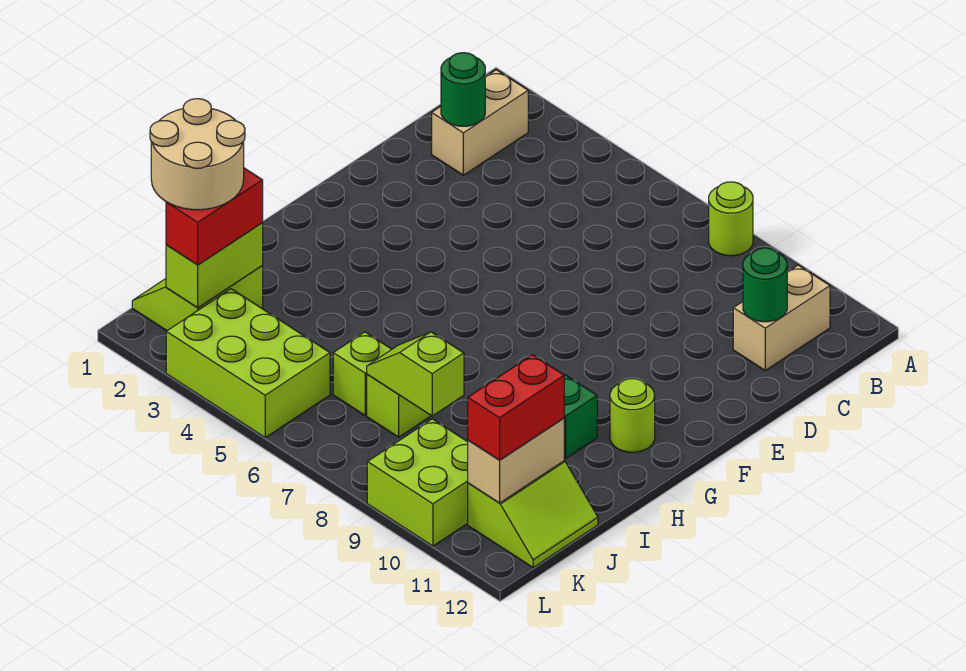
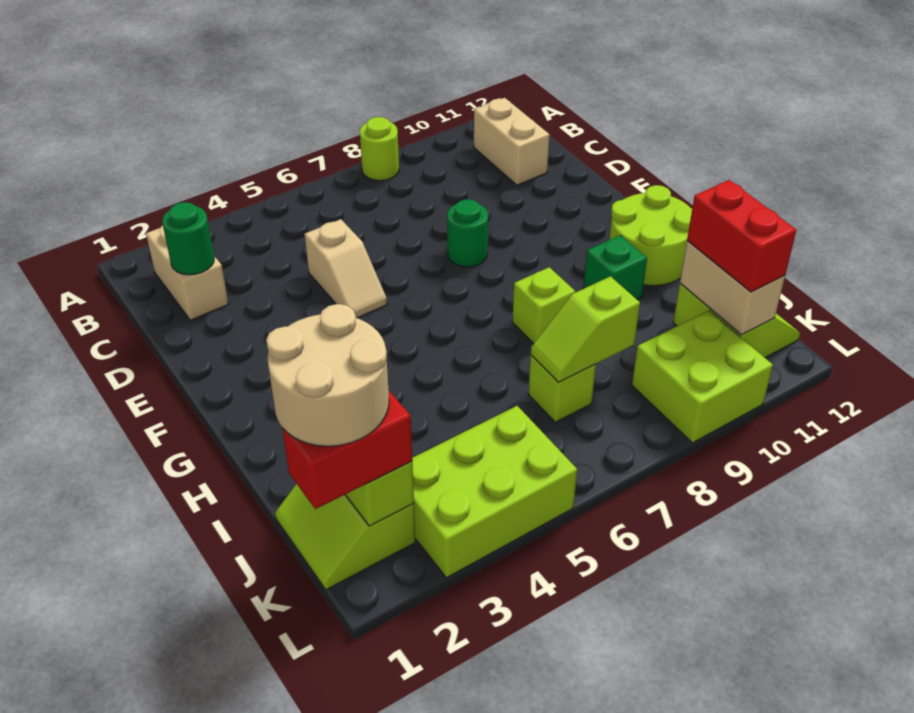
green 1x1 round brick [743,248,787,322] -> green 1x1 round brick moved to [447,199,488,267]
none -> tan 1x2 slope [305,219,387,318]
lime 1x1 round brick [610,378,655,452] -> lime 2x2 round brick [609,185,692,286]
red 1x2 brick [166,168,263,265] -> red 1x2 brick turned to [282,390,412,509]
lime 1x1 brick [333,332,392,415] -> lime 1x1 brick moved to [512,267,575,344]

